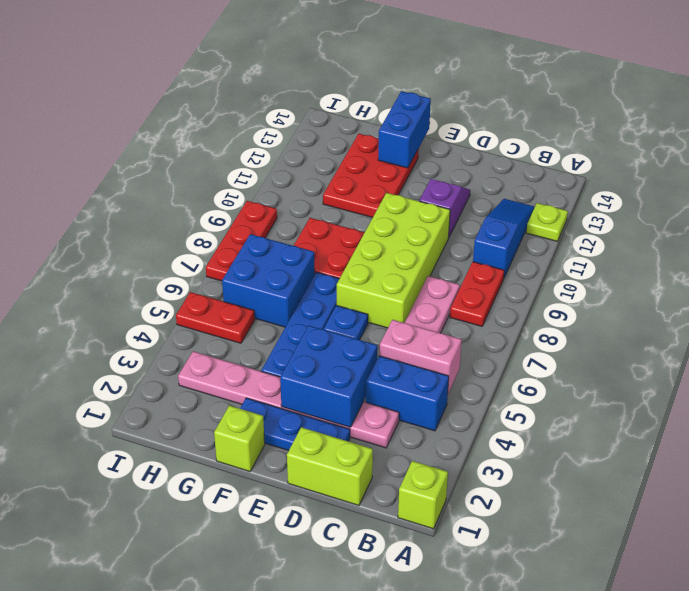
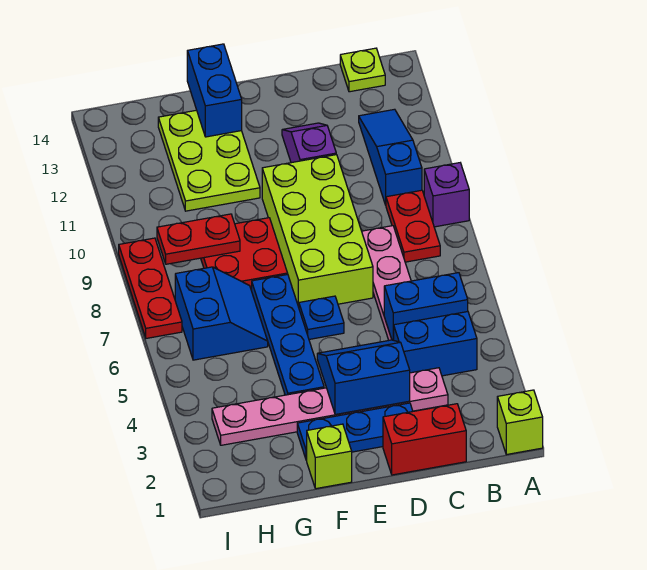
none -> purple 1x1 brick [424,163,469,227]
lime 1x1 plate [526,203,568,241] -> lime 1x1 plate moved to [340,48,385,92]
pink 1x2 brick [379,320,462,393] -> blue 1x2 brick [384,273,468,340]
lime 1x2 brick [287,427,373,506] -> red 1x2 brick [383,404,466,475]
blue 2x2 brick [280,326,377,427] -> blue 2x2 slope [317,340,410,415]
red 2x3 plate [323,134,418,217] -> lime 2x3 plate [158,110,260,211]
blue 2x2 brick [222,234,315,327] -> blue 2x2 slope [175,267,268,360]
red 1x2 plate [176,292,255,343] -> red 1x2 plate moved to [157,214,240,264]

